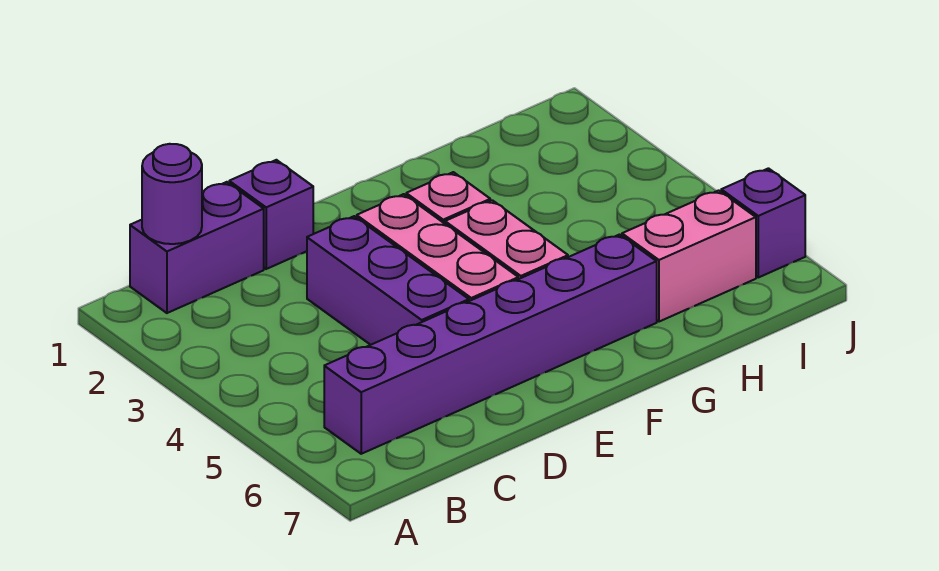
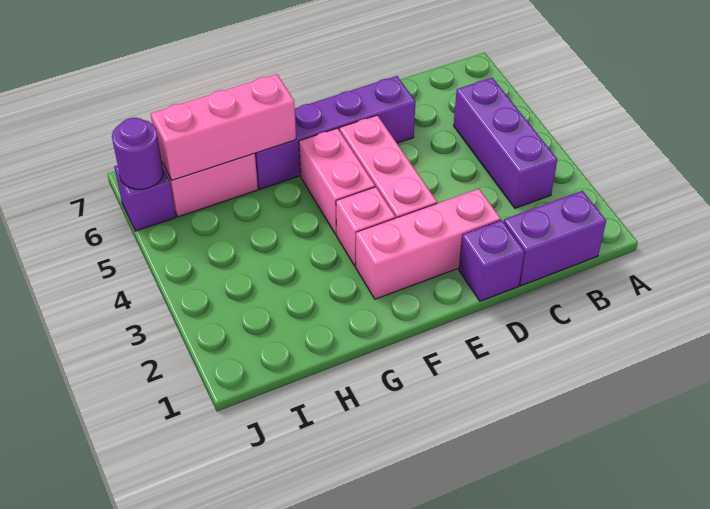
purple 1x1 round brick [142,144,202,244] -> purple 1x1 round brick moved to [112,118,164,189]
purple 1x6 brick [324,235,657,454] -> purple 1x4 brick [255,76,415,189]
none -> pink 1x3 brick [356,189,501,299]
purple 1x3 brick [307,216,469,345] -> purple 1x3 brick moved to [454,78,557,208]
none -> pink 1x3 brick [151,74,296,180]

